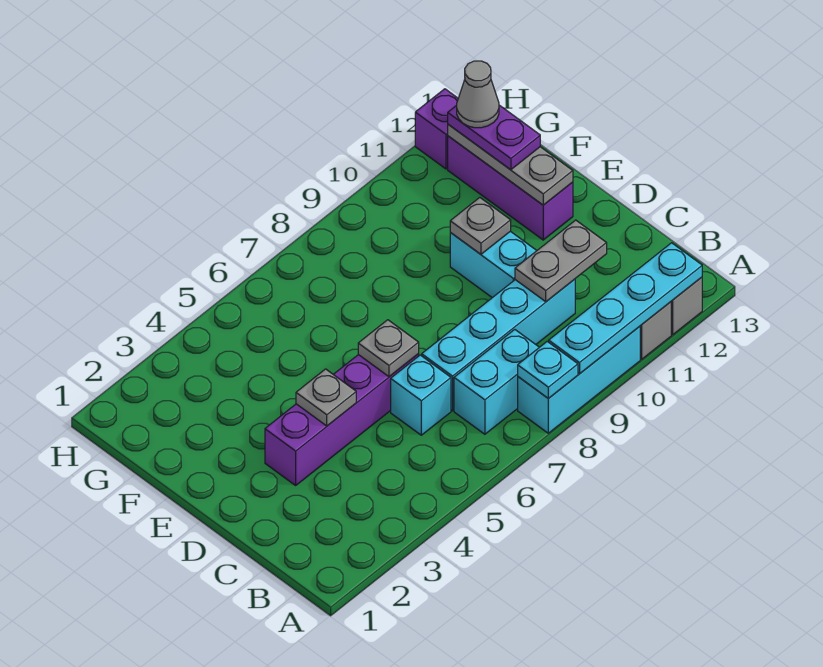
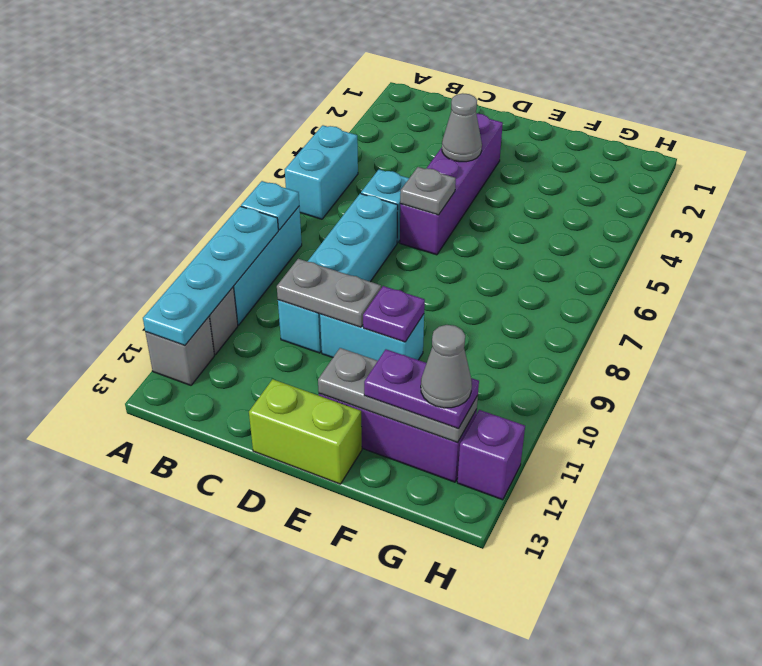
cyan 1x2 brick [454,330,539,434] -> cyan 1x2 brick moved to [285,125,358,219]
grey 1x2 plate [515,220,607,302] -> grey 1x2 plate turned to [277,259,381,327]
grey 1x1 plate [296,369,356,426] -> grey 1x1 cone [442,93,482,162]
none -> lime 1x2 brick [249,379,362,484]
grey 1x1 plate [450,198,511,254] -> purple 1x1 plate [363,286,425,342]

